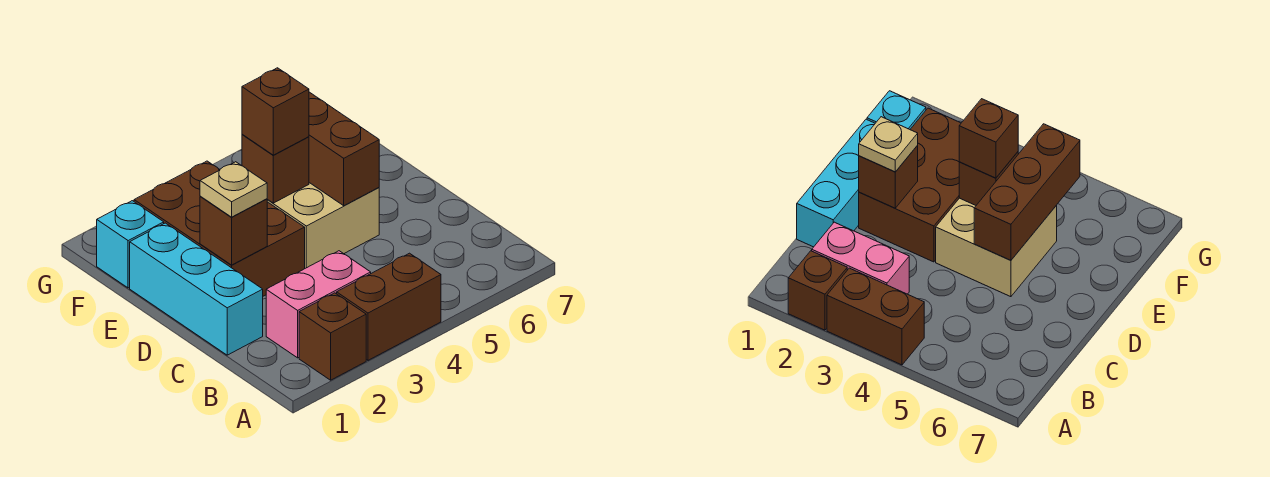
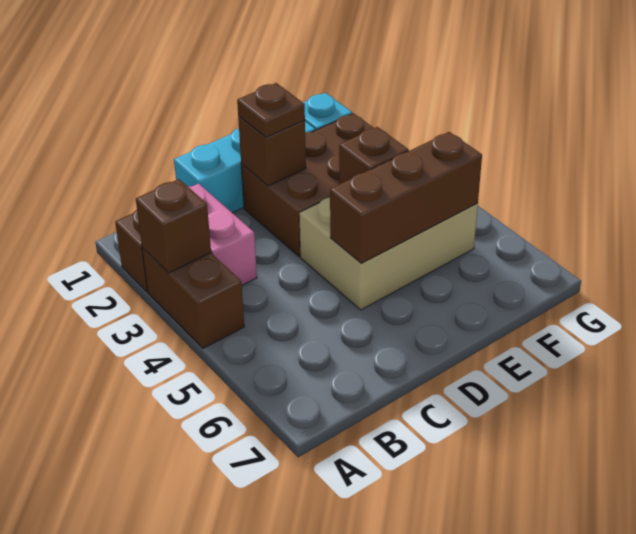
tan 1x1 plate [200,162,267,217] -> brown 1x1 plate [237,83,305,137]
tan 2x2 brick [267,183,379,268] -> tan 2x3 brick [299,197,478,310]
brown 1x1 brick [242,68,309,155] -> brown 1x1 brick moved to [136,179,211,273]

